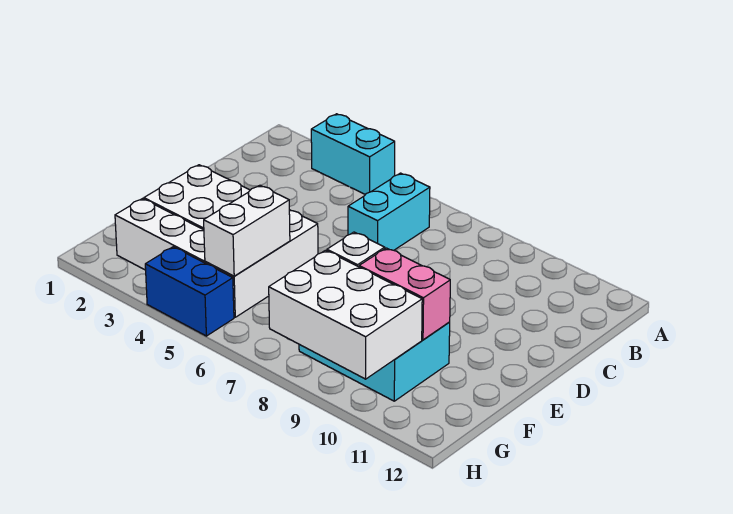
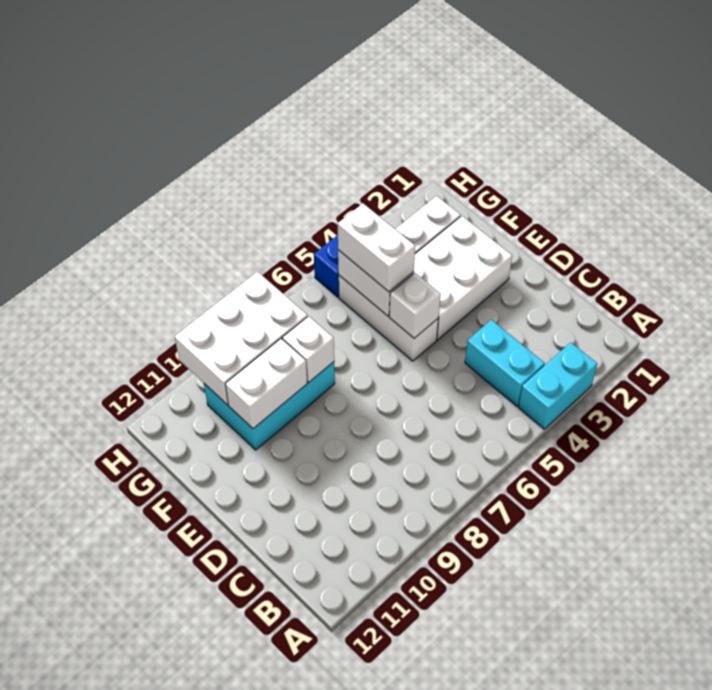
cyan 1x2 brick [348,173,430,250] -> cyan 1x2 brick moved to [465,320,545,406]
none -> white 1x1 brick [389,273,441,338]
none -> white 1x2 brick [338,204,415,292]
pink 1x2 brick [359,248,450,340] -> white 1x2 brick [225,339,307,429]

